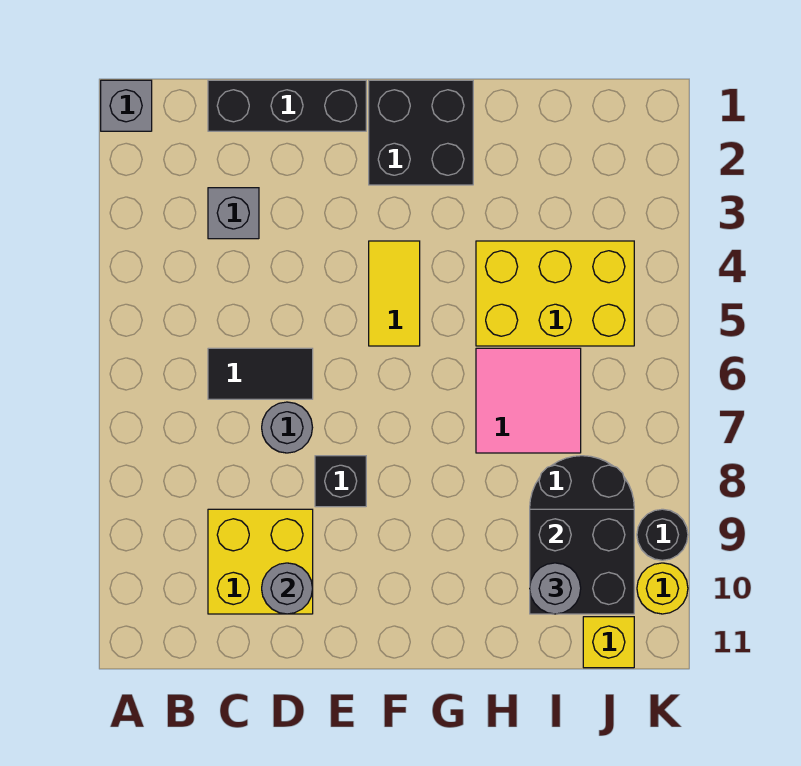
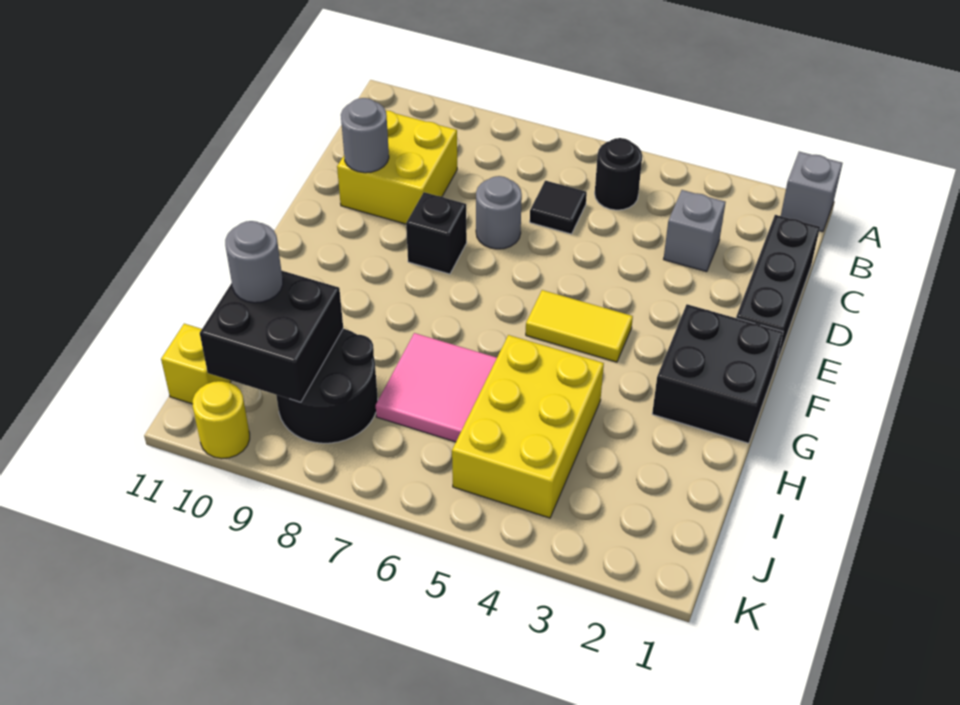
black 1x2 tile [208,348,313,399] -> black 1x1 tile [530,181,587,234]
black 1x1 round brick [637,509,688,560] -> black 1x1 round brick moved to [595,138,642,210]

